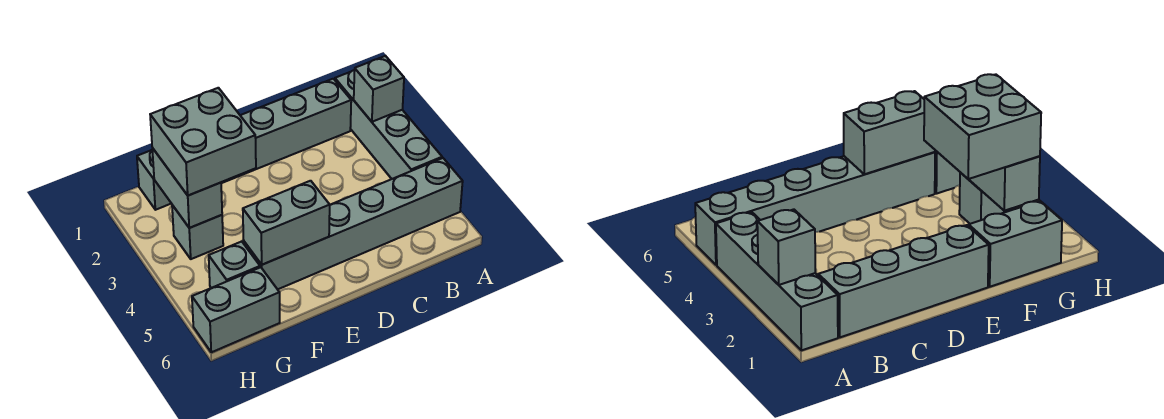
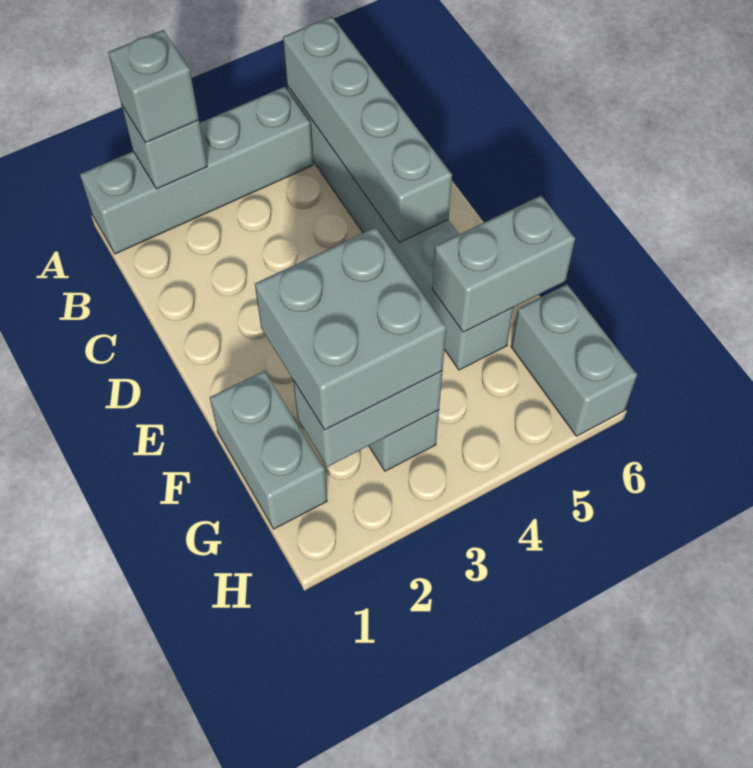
grey 1x4 brick [222,79,351,183] -> grey 1x4 brick moved to [283,16,452,243]
grey 1x2 brick [243,181,330,265] -> grey 1x2 brick turned to [432,196,575,332]
grey 1x1 brick [209,241,260,288] -> grey 1x1 brick moved to [108,30,199,143]

